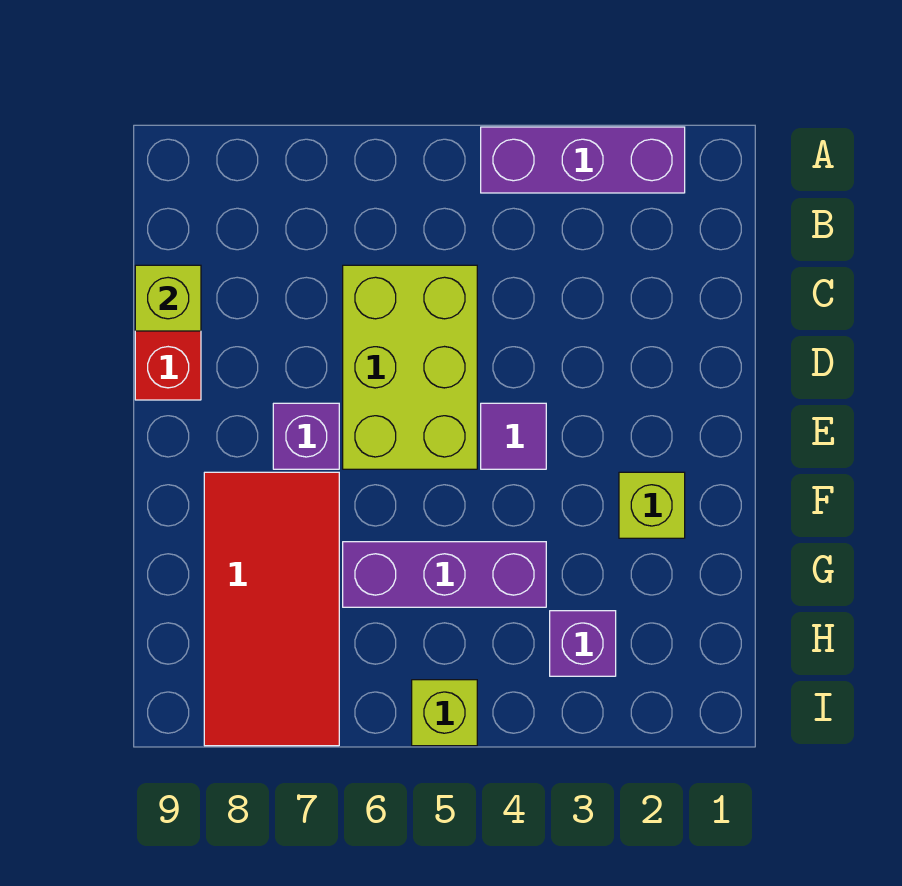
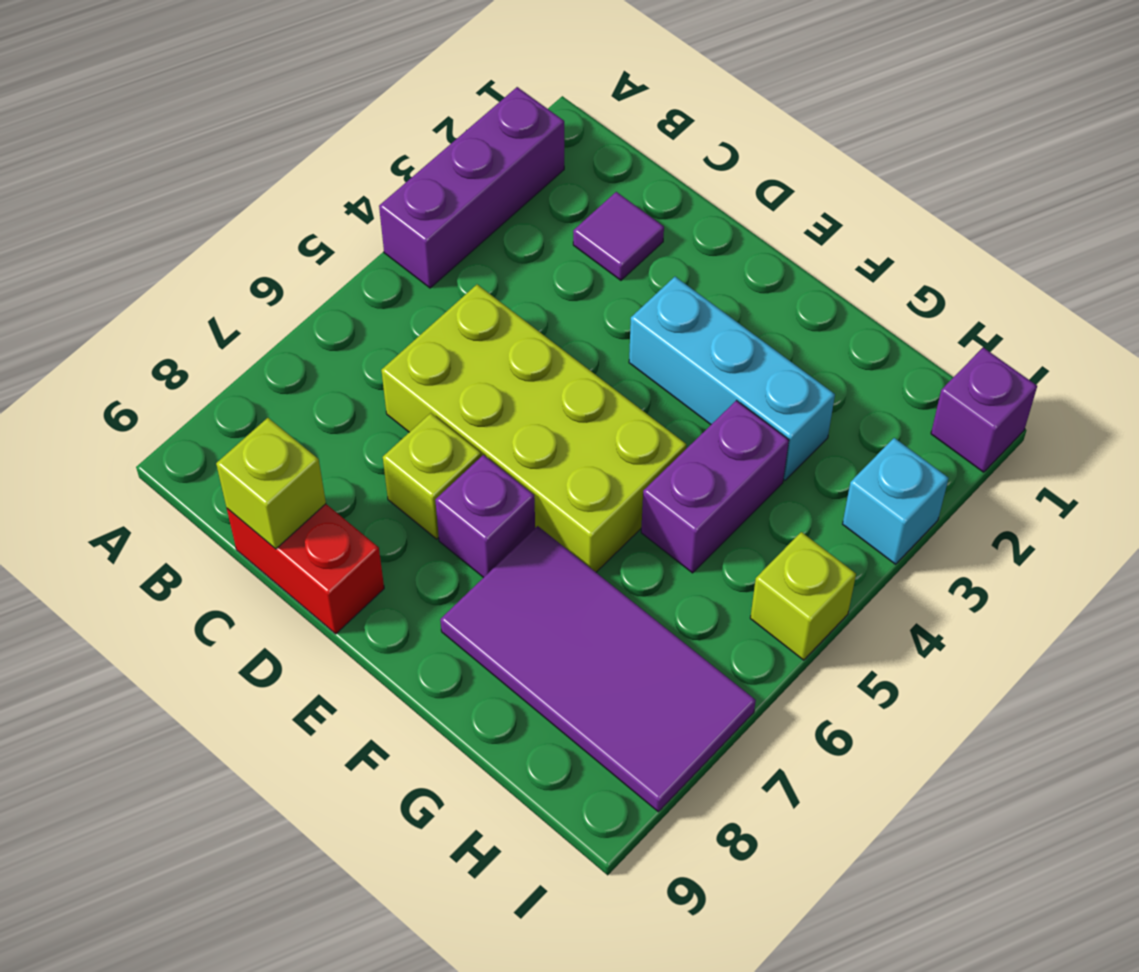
lime 2x3 brick [343,265,477,469] -> lime 2x4 brick [381,285,686,572]
none -> cyan 1x3 brick [629,277,835,480]
purple 1x1 tile [481,403,546,469] -> purple 1x1 tile moved to [573,192,664,280]
lime 1x1 brick [619,472,685,538] -> lime 1x1 brick moved to [383,413,481,539]
red 2x4 tile [204,472,339,746] -> purple 2x4 tile [440,526,756,812]
purple 1x3 brick [343,542,546,607] -> purple 1x2 brick [641,400,789,573]
purple 1x1 brick [550,611,616,676] -> purple 1x1 brick moved to [931,348,1037,472]
none -> cyan 1x1 brick [843,438,949,564]

